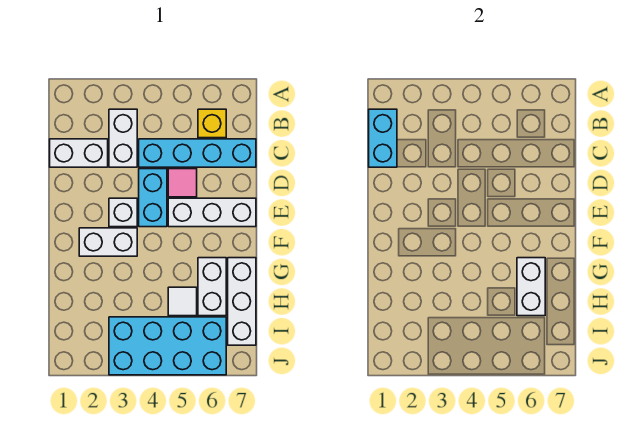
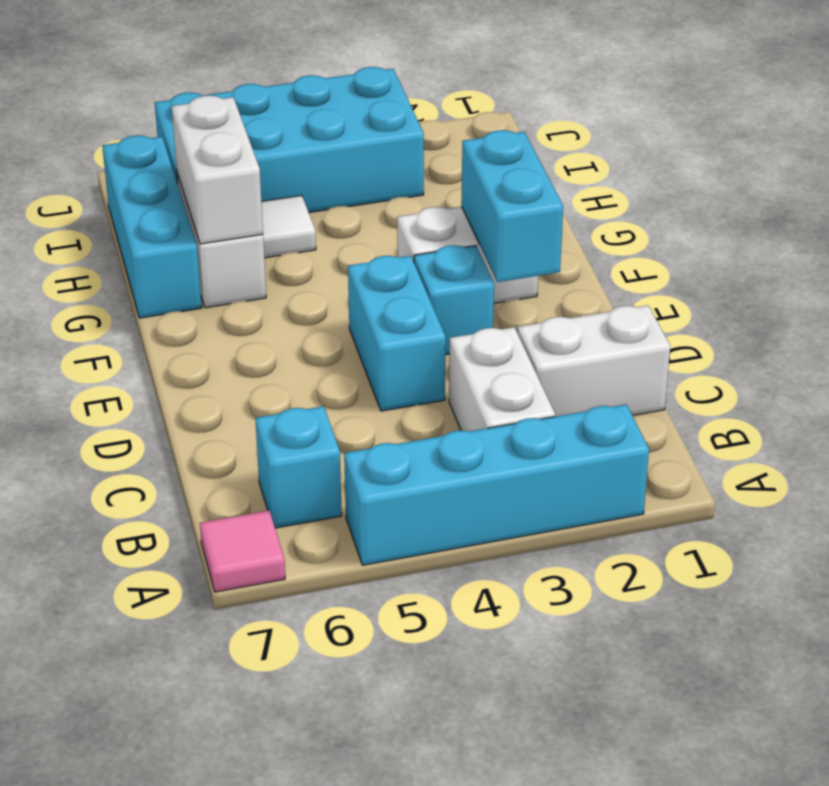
cyan 1x2 brick [369,109,397,167] -> cyan 1x2 brick moved to [461,130,563,282]
yellow 1x1 brick [198,109,226,138] -> cyan 1x1 brick [255,406,342,528]
cyan 1x4 brick [139,139,256,167] -> cyan 1x4 brick moved to [344,404,649,565]
pink 1x1 tile [168,169,197,197] -> pink 1x1 tile moved to [200,511,285,592]
white 1x1 brick [109,198,137,227] -> cyan 1x1 brick [414,245,494,355]
white 1x3 brick [168,198,256,227] -> none
white 1x3 brick [228,258,256,345] -> cyan 1x3 brick [102,135,202,318]

